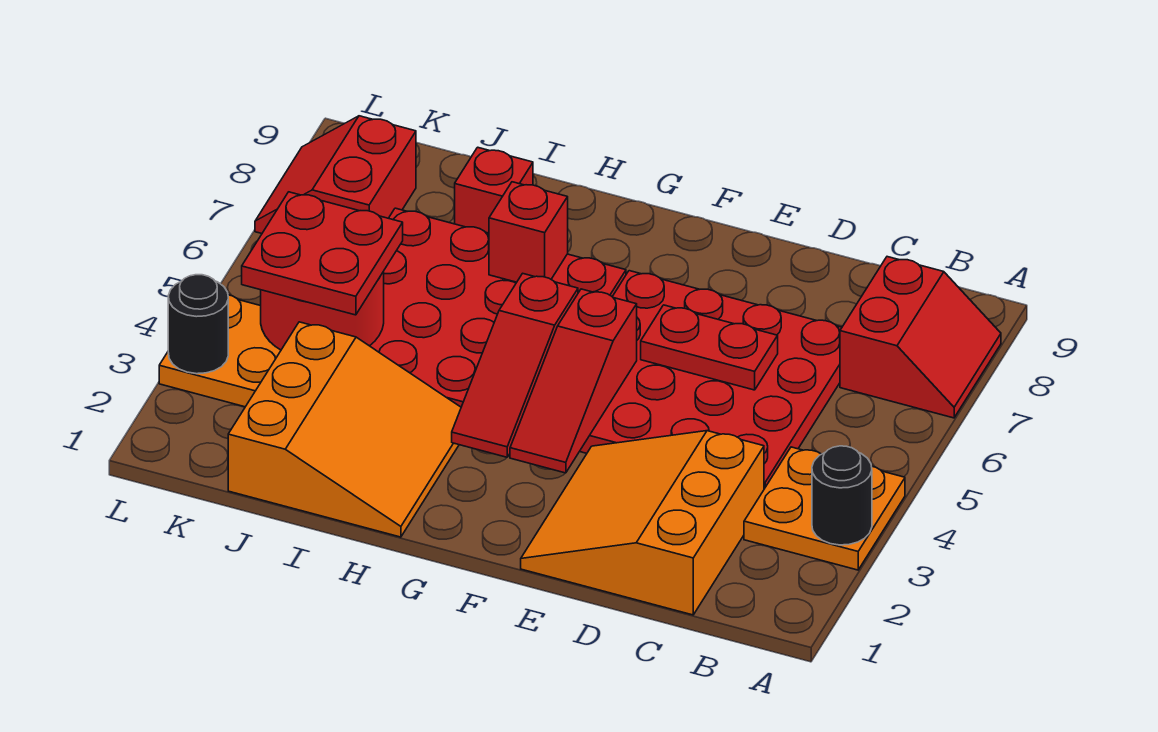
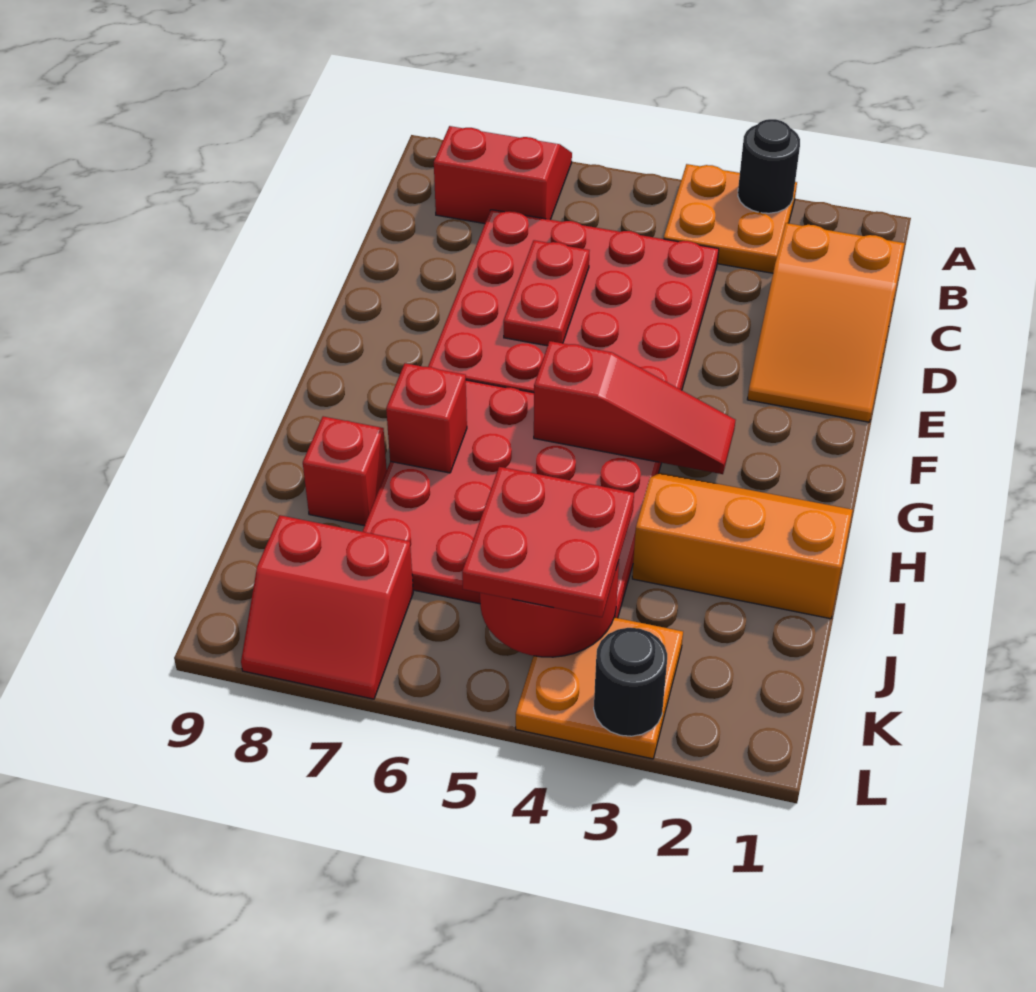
orange 3x3 slope [521,431,764,615] -> orange 2x3 slope [747,223,905,422]
red 1x3 slope [510,289,637,473] -> none
orange 3x3 slope [228,322,461,537] -> orange 2x3 slope [632,473,853,619]

